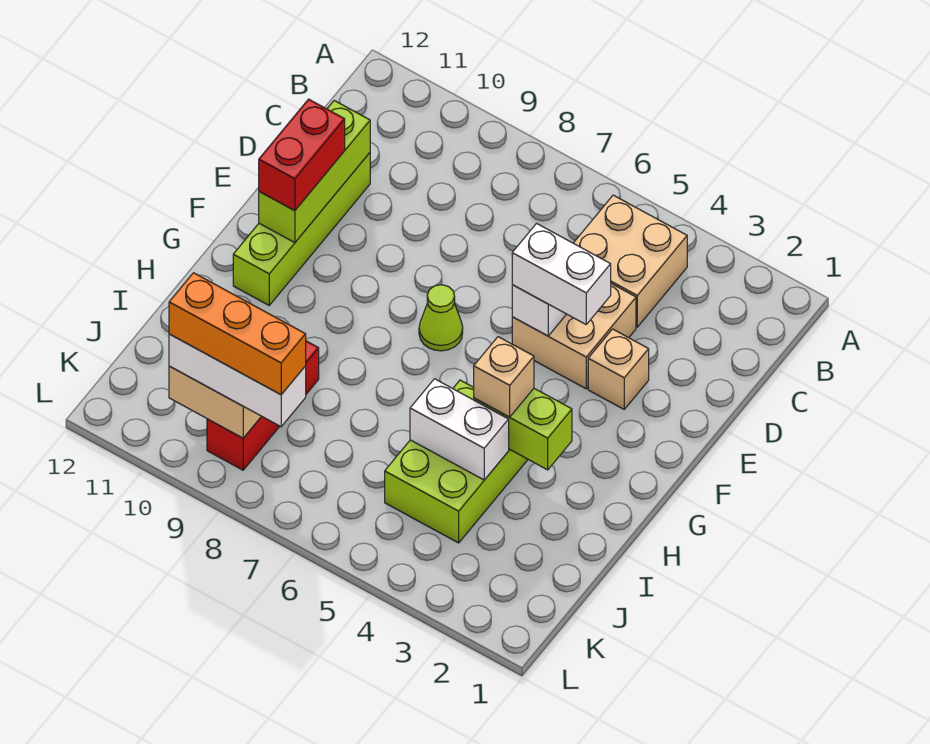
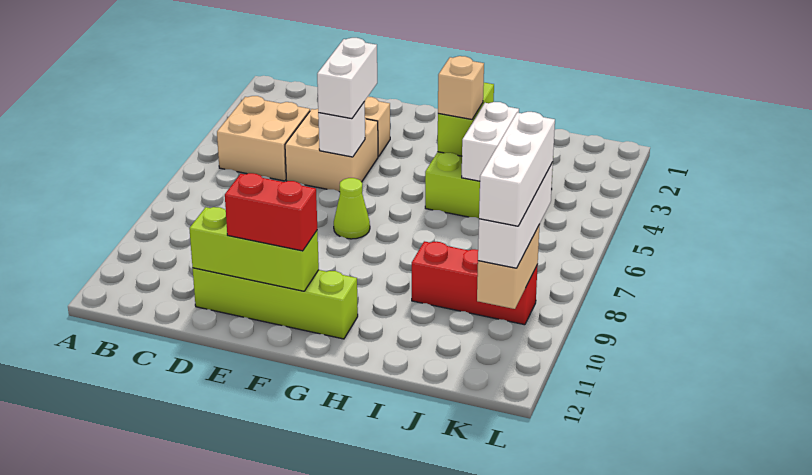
orange 1x3 brick [169,273,306,395] -> white 1x3 brick [479,112,555,226]

